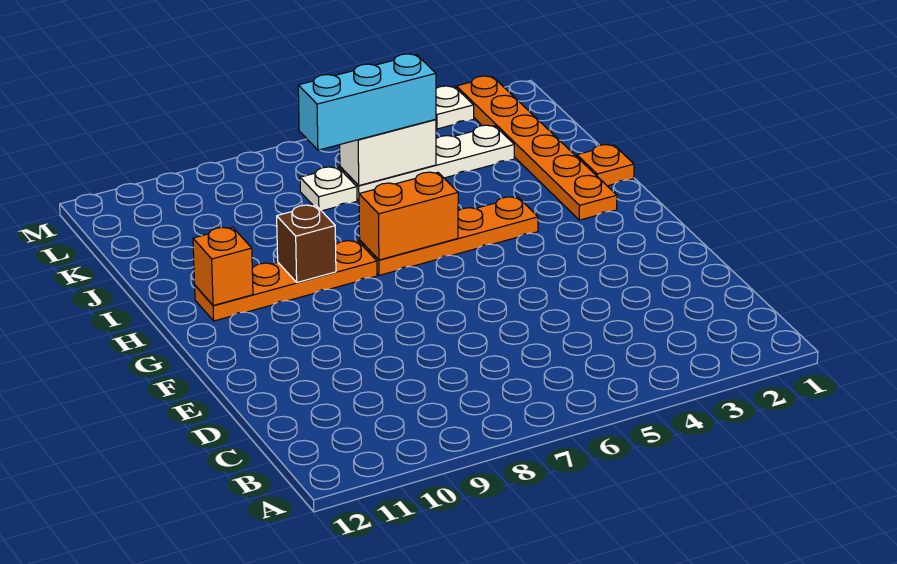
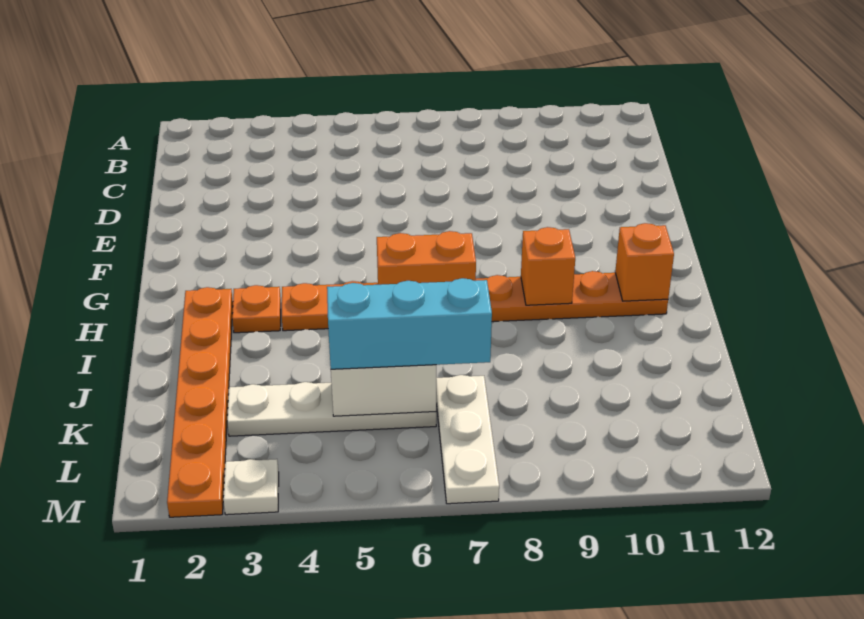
brown 1x1 brick [277,205,336,282] -> orange 1x1 brick [521,227,575,305]
orange 1x1 plate [577,145,634,186] -> orange 1x1 plate moved to [232,285,281,333]
white 1x1 plate [300,167,357,211] -> white 1x3 plate [436,375,499,504]

